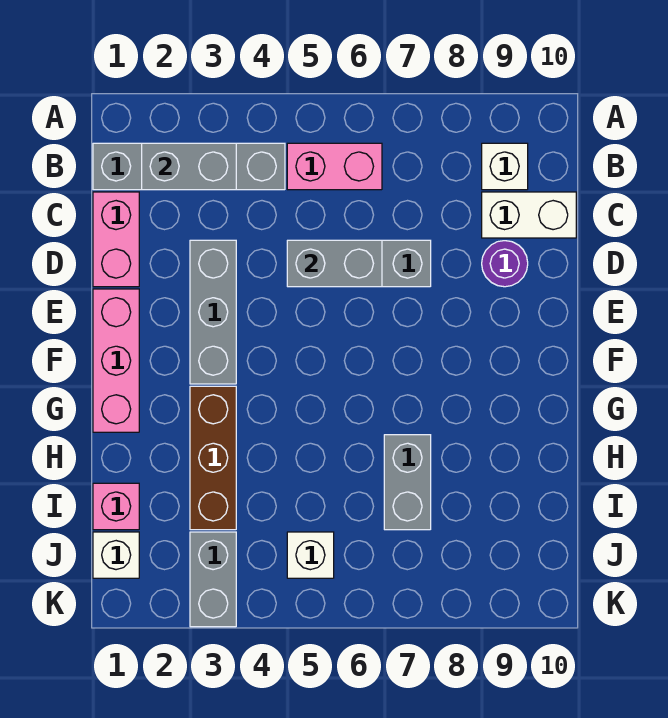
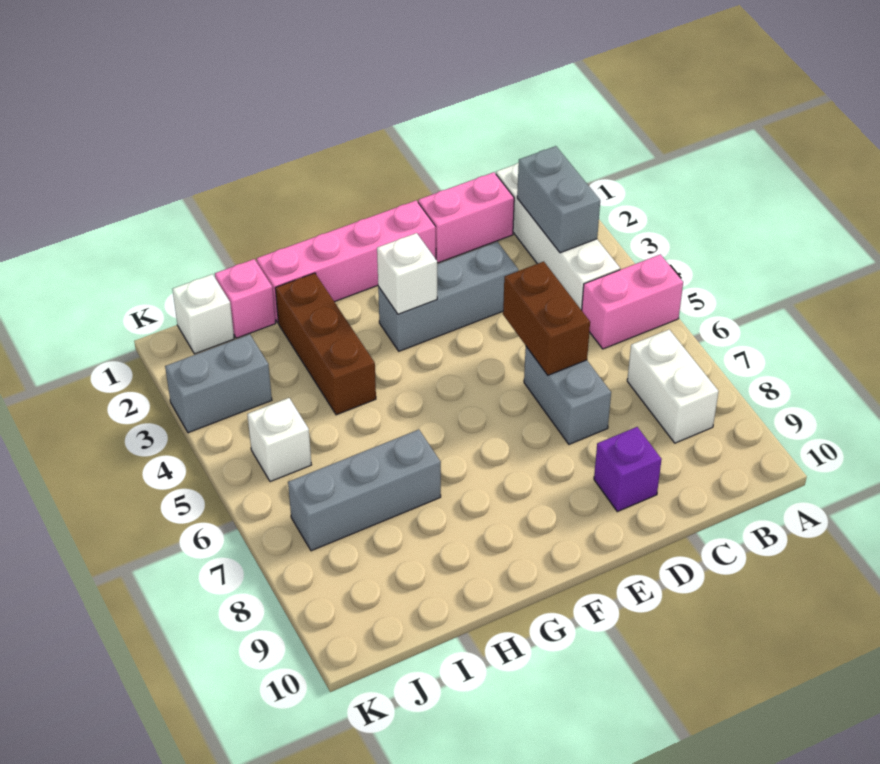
grey 1x4 brick [93,143,285,190] -> white 1x4 brick [496,163,620,310]
pink 1x2 brick [287,143,382,190] -> pink 1x2 brick turned to [582,254,683,349]
white 1x1 brick [482,143,528,190] -> white 1x1 brick moved to [377,233,437,314]
white 1x2 brick [482,192,576,238] -> white 1x2 brick moved to [627,330,719,443]
grey 1x2 brick [287,240,382,287] -> brown 1x2 brick [503,262,590,375]
purple 1x1 round brick [482,241,528,287] -> purple 1x1 brick [594,427,662,512]
pink 1x3 brick [93,289,139,432] -> pink 1x4 brick [257,200,436,322]
brown 1x3 brick [190,386,236,530] -> brown 1x3 brick turned to [275,273,376,415]
grey 1x2 brick [384,435,431,530] -> grey 1x3 brick [288,430,441,551]

